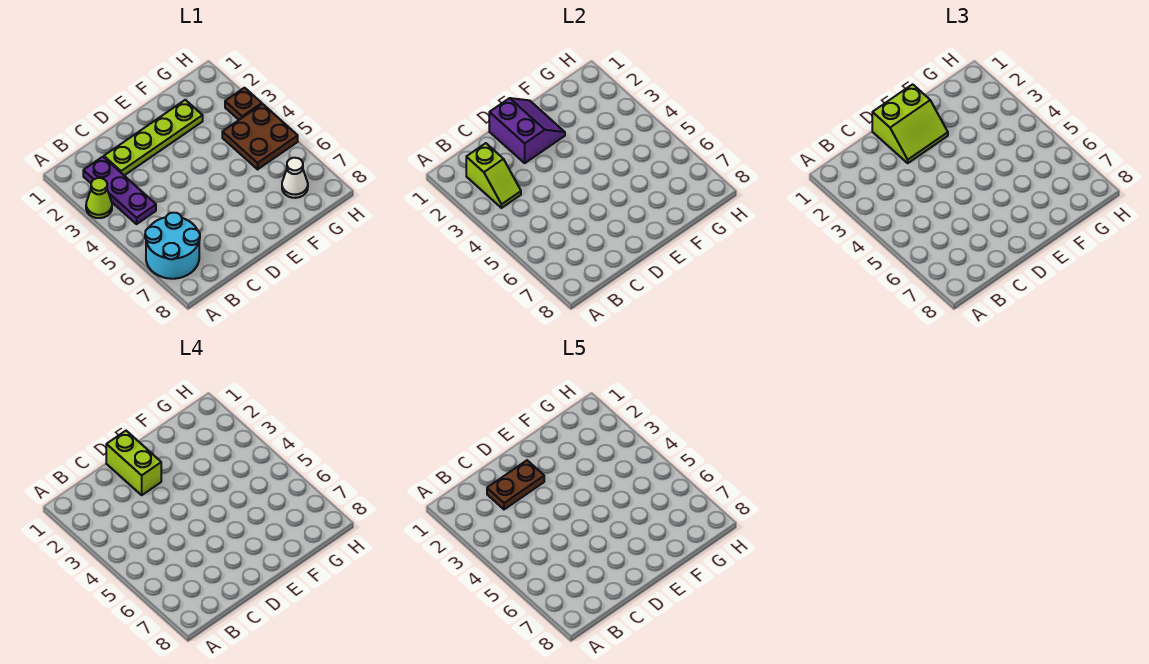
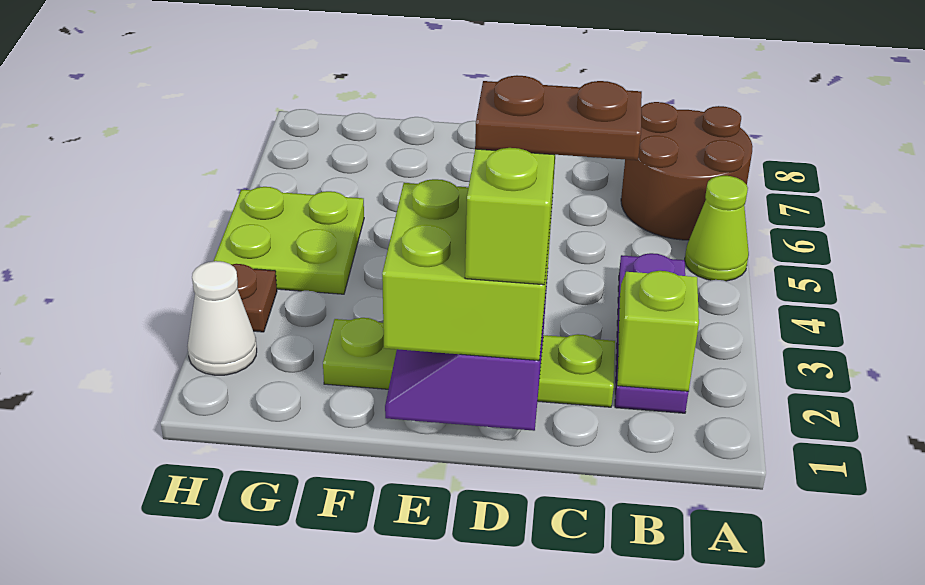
lime 1x1 cone [86,178,112,218] -> lime 1x1 cone moved to [685,176,749,281]
cyan 2x2 round brick [145,213,200,279] -> brown 2x2 round brick [621,102,753,240]
lime 2x2 slope [872,84,948,163] -> lime 2x2 brick [382,179,553,361]
brown 2x2 plate [222,104,298,169] -> lime 2x2 plate [214,187,364,294]
white 1x1 cone [282,158,308,198] -> white 1x1 cone moved to [188,261,257,375]

